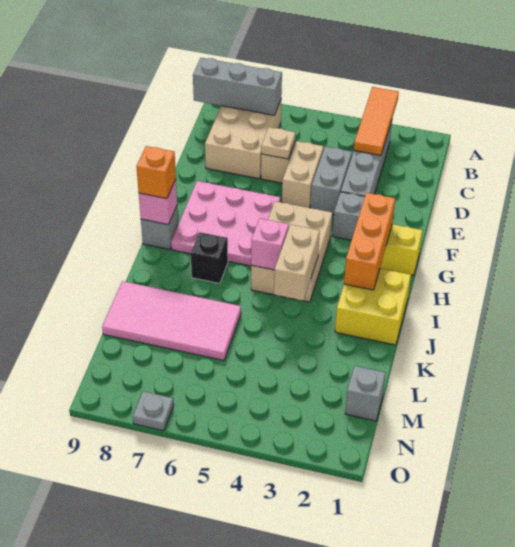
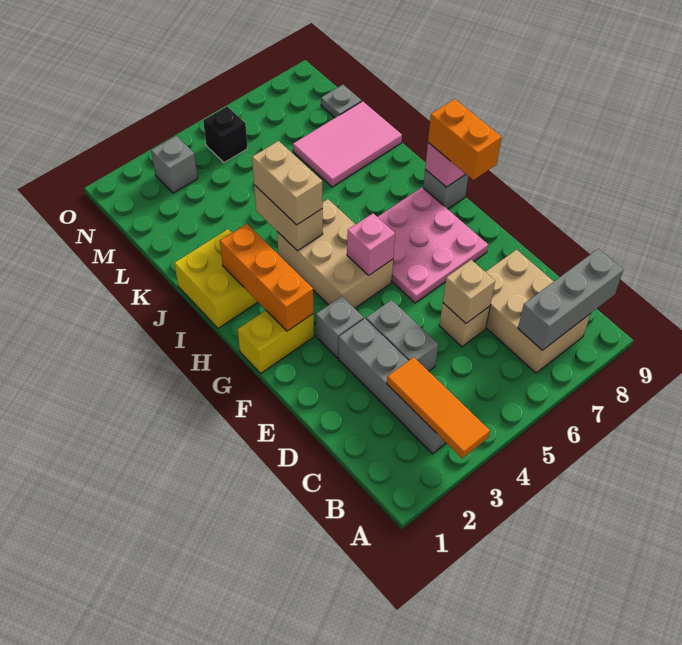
tan 1x2 brick [282,141,323,208] -> tan 1x2 brick moved to [252,141,323,225]
tan 1x1 plate [261,127,295,159] -> tan 1x1 brick [443,260,495,323]
orange 1x1 brick [136,146,176,199] -> orange 1x2 brick [428,99,501,180]
pink 1x1 brick [251,218,289,270] -> pink 1x1 brick moved to [347,213,395,275]
black 1x1 brick [191,232,228,283] -> black 1x1 brick moved to [203,106,248,163]
pink 2x4 tile [102,281,241,360] -> pink 2x3 tile [293,101,402,187]
grey 1x1 brick [345,366,386,421] -> grey 1x1 brick moved to [151,136,198,193]
grey 1x1 plate [133,391,174,431] -> grey 1x1 plate moved to [321,85,362,118]

